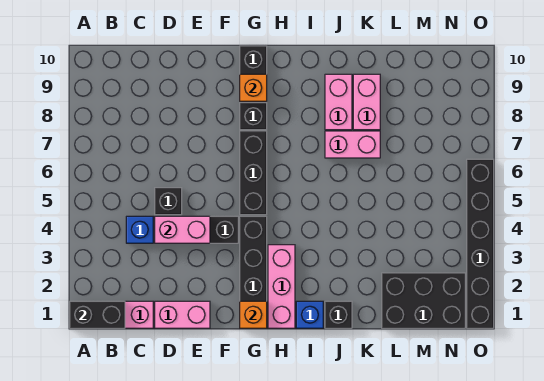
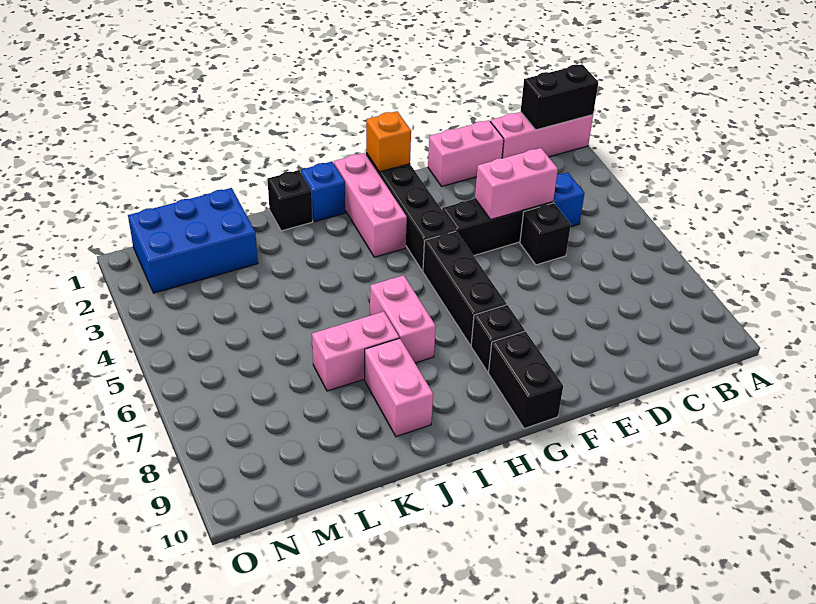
orange 1x1 brick [240,74,267,101] -> none
pink 1x2 brick [353,74,380,130] -> pink 1x2 brick moved to [370,275,436,363]
black 2x3 brick [382,273,465,328] -> blue 2x3 brick [128,188,258,293]
black 1x6 brick [467,159,494,328] -> none

